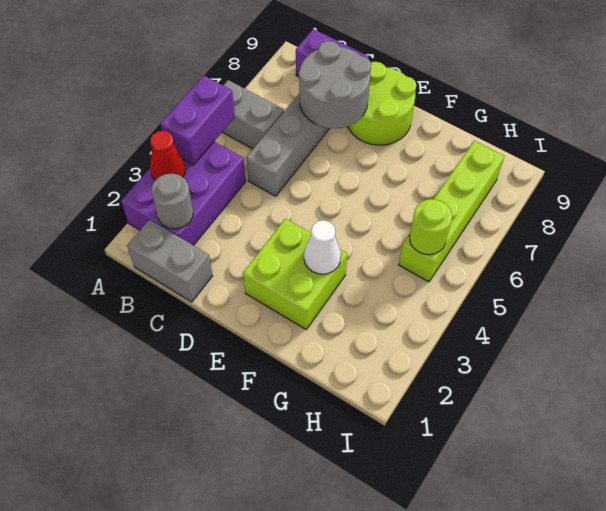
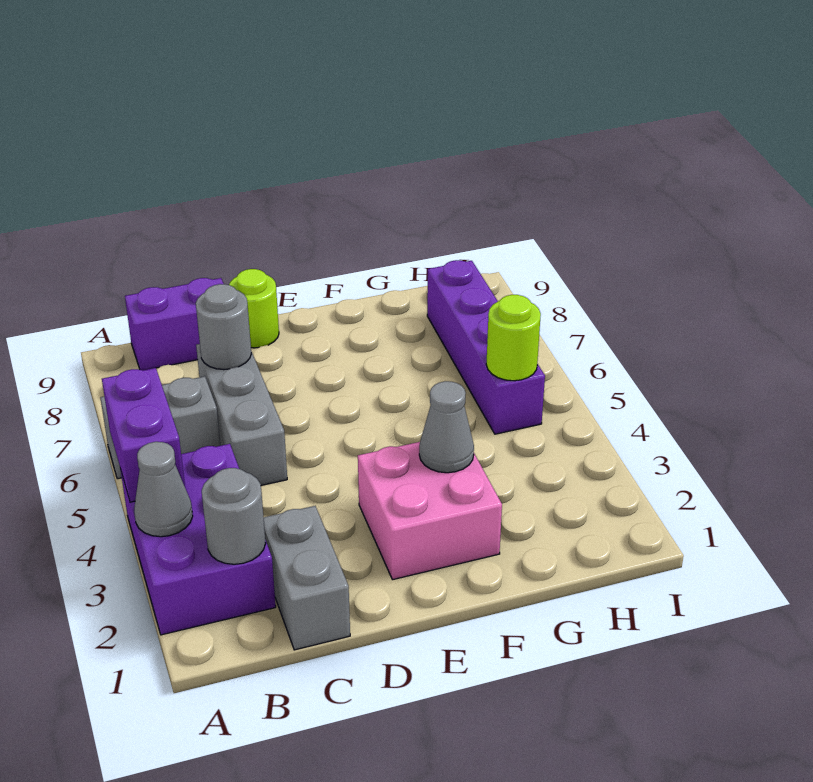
red 1x1 cone [150,131,186,180] -> grey 1x1 cone [134,442,193,537]
grey 1x2 brick [127,220,213,302] -> grey 1x2 brick turned to [264,506,350,650]
grey 2x2 round brick [299,41,371,128] -> grey 1x1 round brick [196,284,251,370]
lime 2x2 round brick [348,62,416,145] -> lime 1x1 round brick [229,269,279,348]
lime 2x2 brick [243,219,347,329] -> pink 2x2 brick [358,442,502,580]
white 1x1 cone [304,220,341,274] -> grey 1x1 cone [419,381,474,473]
lime 1x4 brick [399,141,504,282] -> purple 1x4 brick [427,260,545,434]

